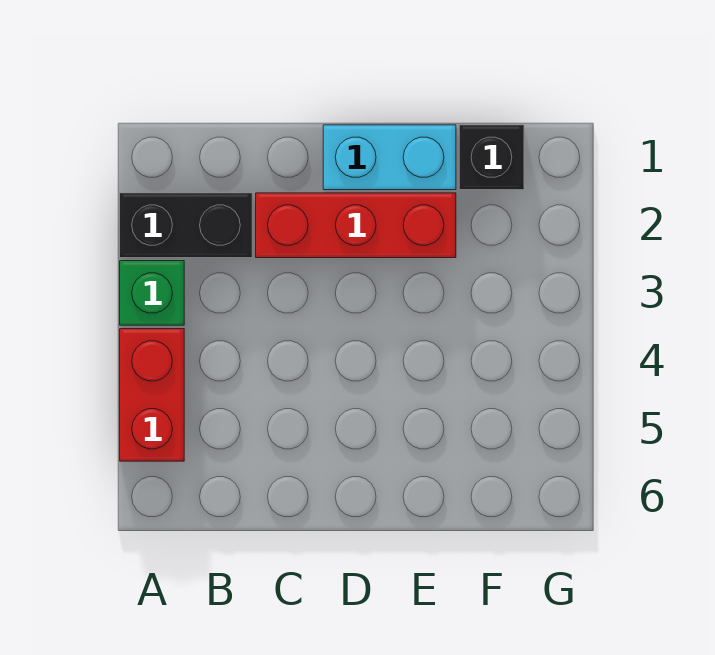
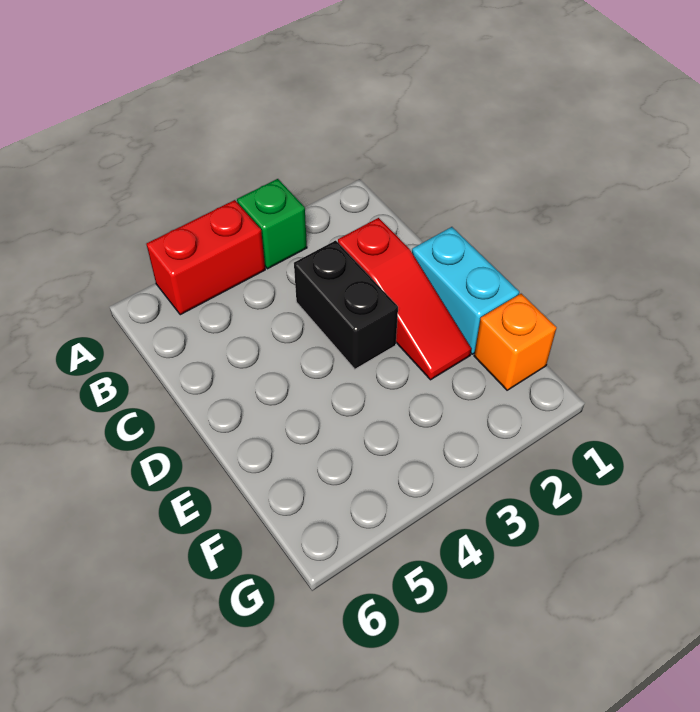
black 1x2 brick [120,193,252,258] -> black 1x2 brick moved to [294,240,398,369]
red 1x3 brick [256,193,456,258] -> red 1x3 slope [338,218,471,380]
black 1x1 brick [459,125,524,190] -> orange 1x1 brick [474,294,557,390]

